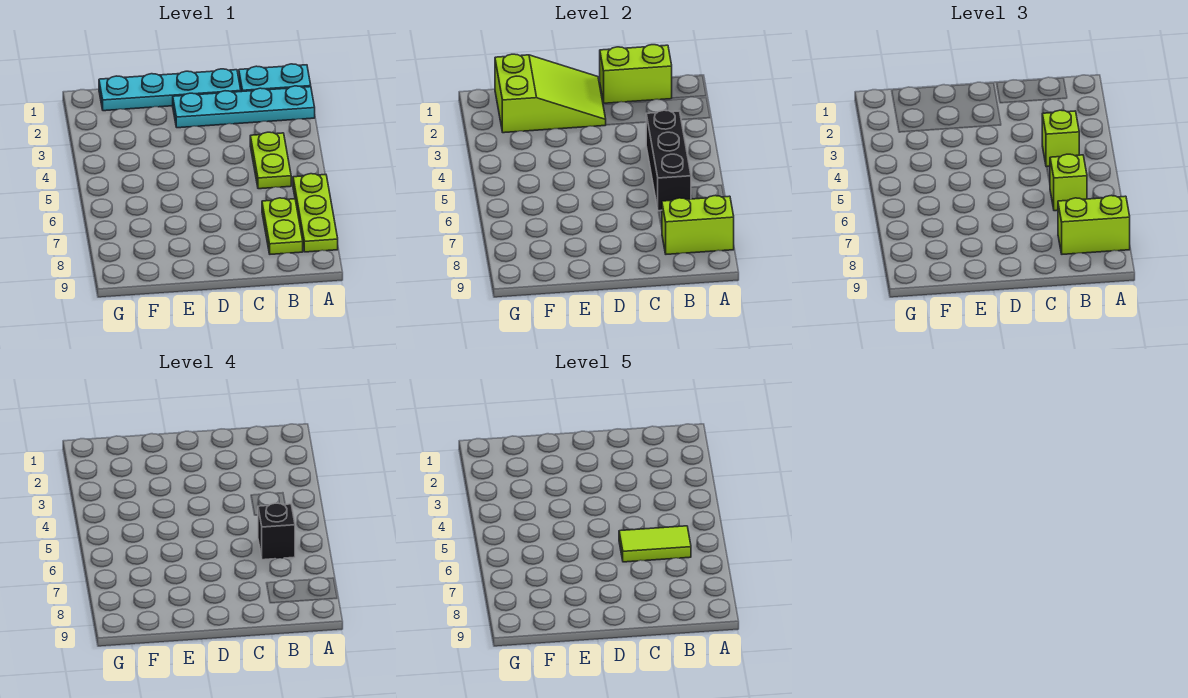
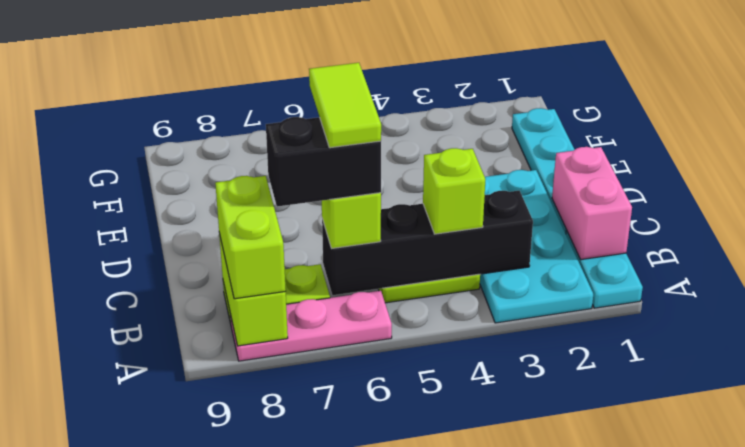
cyan 1x4 plate [173,86,315,128] -> cyan 2x4 plate [480,170,593,323]
lime 1x3 plate [293,174,338,252] -> pink 1x3 plate [230,291,392,361]
lime 1x2 brick [600,45,672,103] -> pink 1x2 brick [552,147,632,260]
black 1x3 brick [646,110,691,211] -> black 1x4 brick [322,191,533,295]
black 1x1 brick [258,503,295,560] -> black 1x2 brick [266,117,381,207]
lime 2x3 slope [495,54,606,133] -> none

